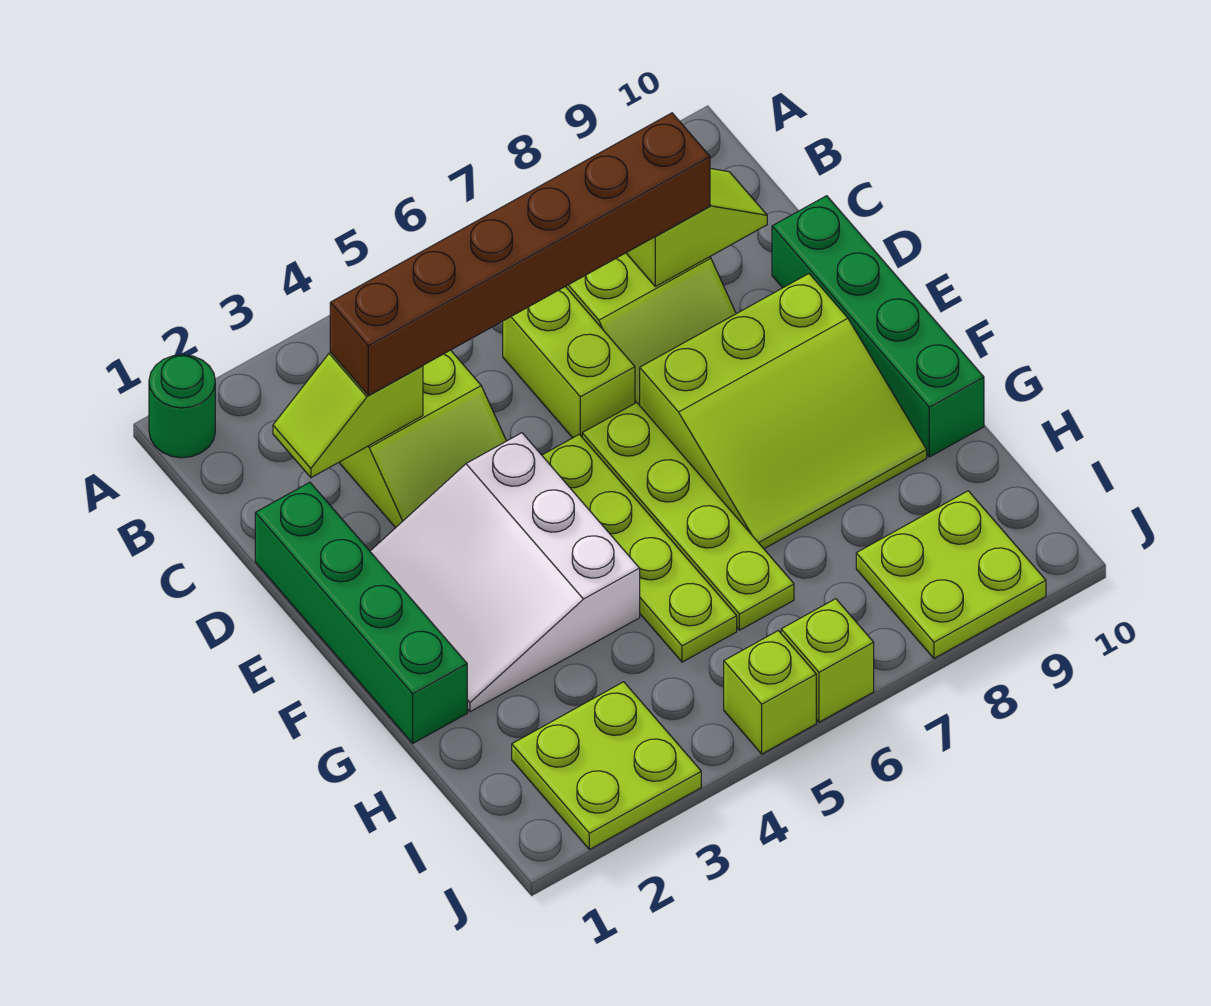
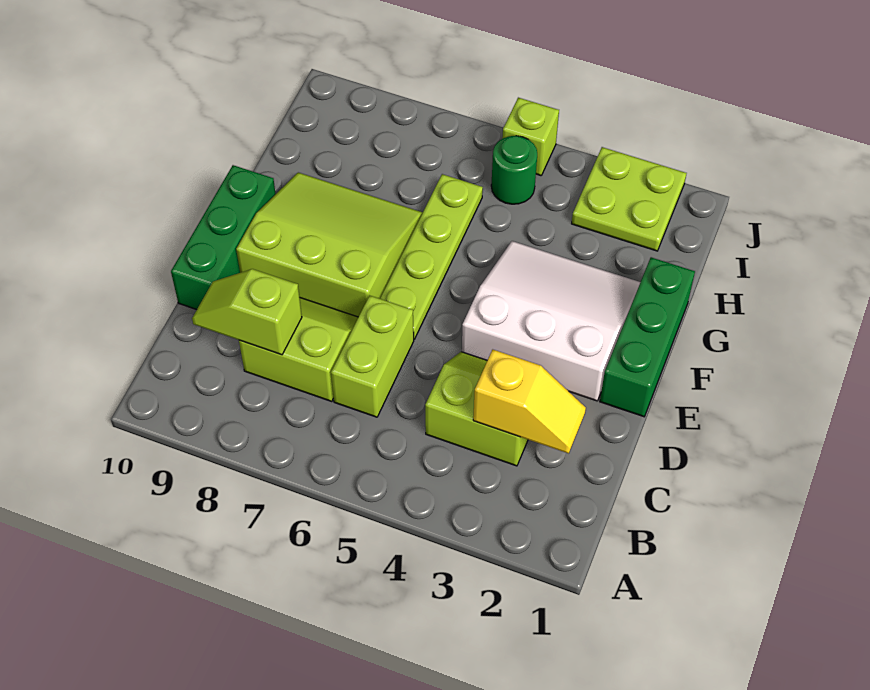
green 1x1 round brick [149,355,215,458] -> green 1x1 round brick moved to [491,136,537,204]
lime 1x2 slope [273,352,423,478] -> yellow 1x2 slope [473,350,586,454]
brown 1x6 brick [330,113,710,395] -> none
green 1x4 brick [255,482,467,743] -> green 1x3 brick [600,257,695,417]
green 1x4 brick [772,196,984,457] -> green 1x3 brick [171,165,275,310]
white 3x3 slope [370,433,640,712] -> white 3x3 slope turned to [462,241,640,401]
lime 1x4 plate [542,434,737,662] -> none
lime 2x2 plate [856,491,1046,658] -> none
lime 1x1 brick [781,599,874,722] -> none

